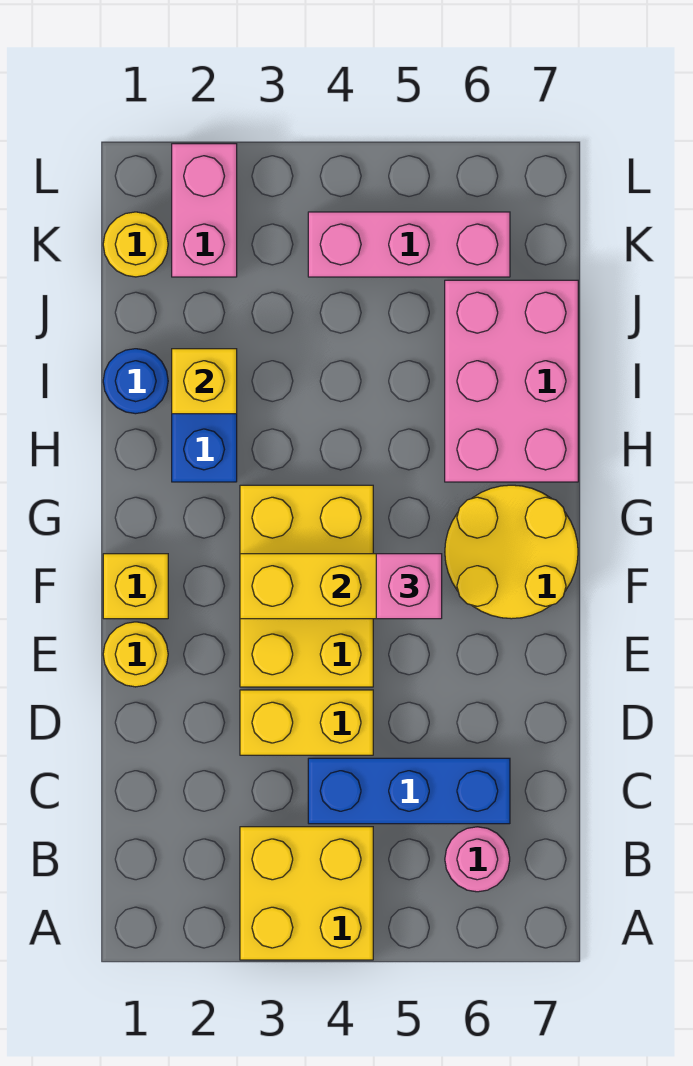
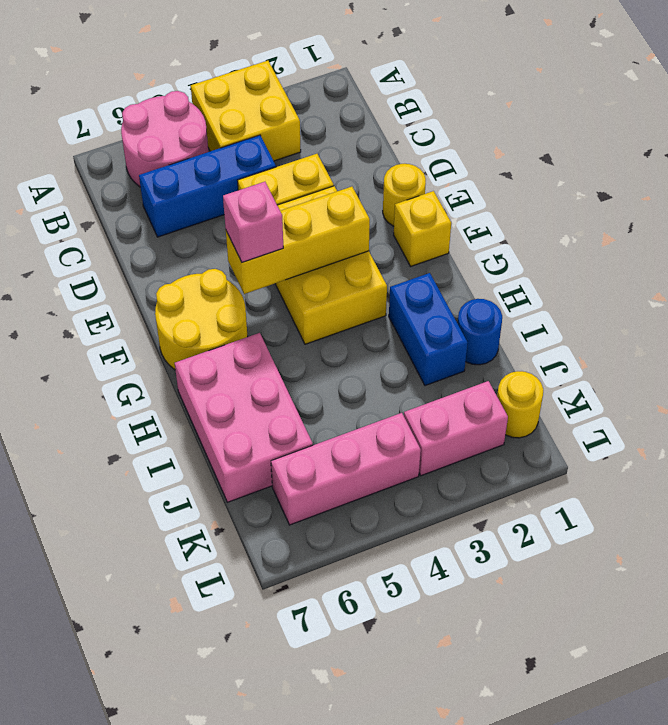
pink 1x1 round brick [445,827,510,892] -> pink 2x2 round brick [121,91,209,187]
yellow 1x1 brick [172,349,237,414] -> none
pink 1x2 brick [172,144,237,277] -> pink 1x2 brick turned to [404,381,508,476]

